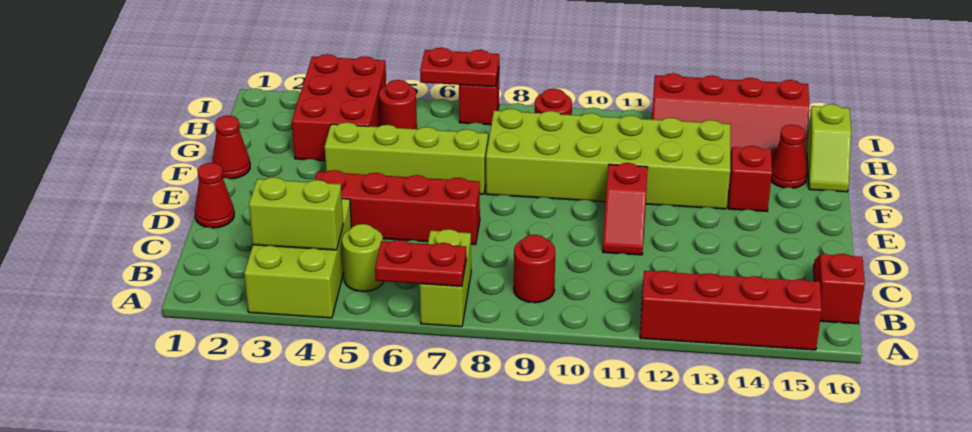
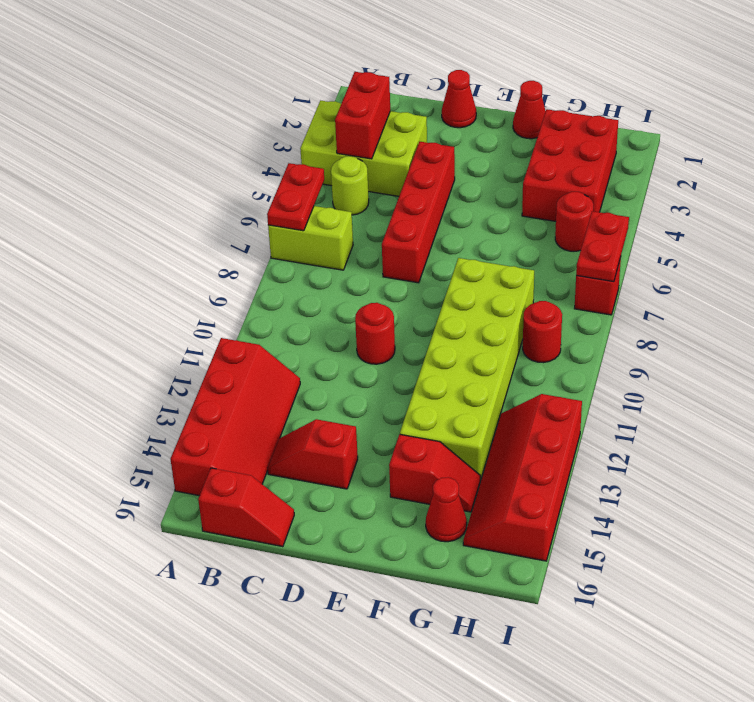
lime 1x2 brick [249,177,343,250] -> red 1x2 brick [335,72,390,159]
red 1x1 round brick [514,235,555,303] -> red 1x1 round brick moved to [355,303,395,364]
red 1x2 slope [603,163,648,255] -> red 1x2 slope moved to [268,419,358,489]
lime 1x4 brick [325,122,488,194] -> none
red 2x3 brick [292,54,386,161] -> red 2x3 brick turned to [522,109,618,221]
lime 1x2 slope [807,104,851,192] -> none

